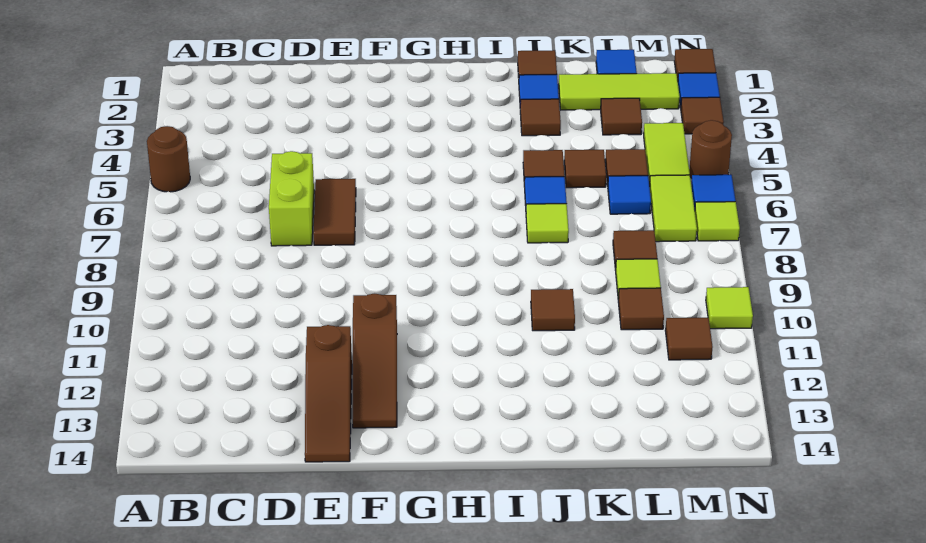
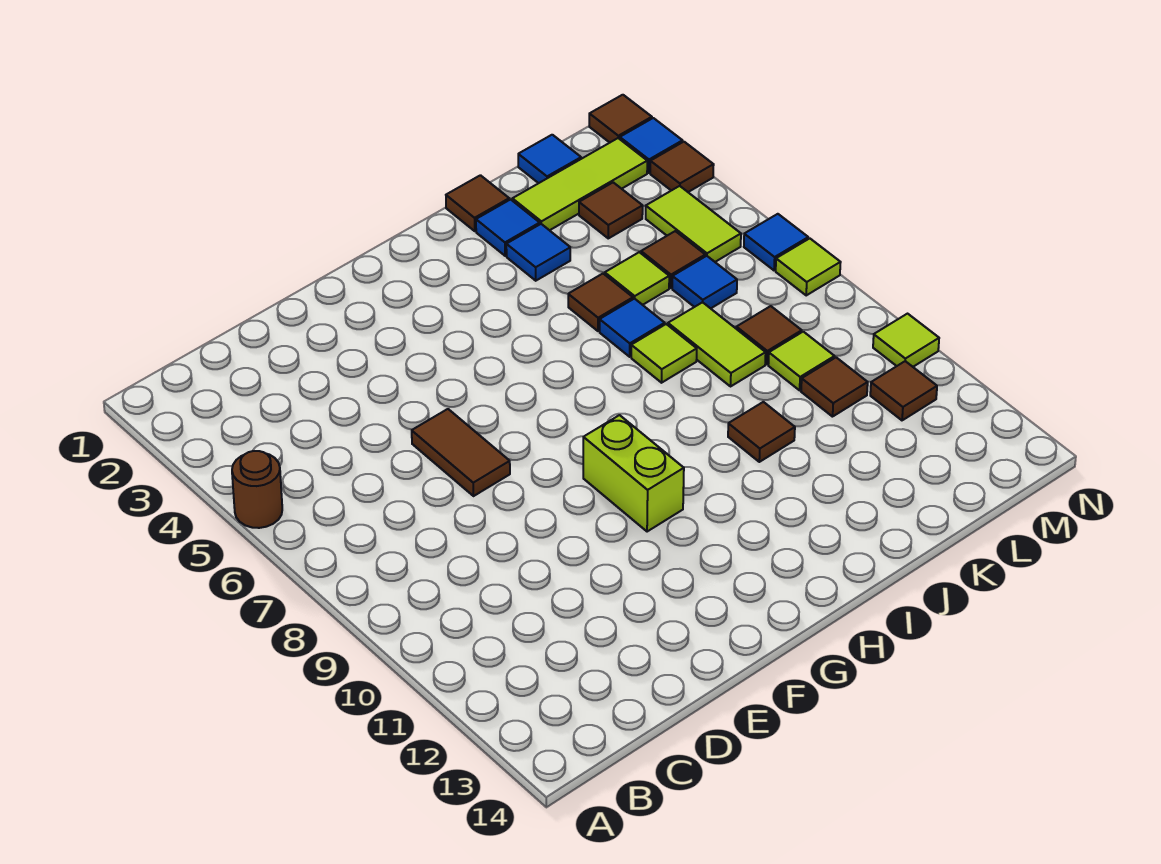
lime 1x2 brick [269,151,314,246] -> lime 1x2 brick moved to [583,415,684,532]
brown 1x3 slope [305,325,352,462] -> none
brown 1x3 slope [353,294,397,428] -> none
brown 1x1 tile [520,99,561,136] -> blue 1x1 tile [506,224,570,281]
brown 1x1 tile [564,150,606,188] -> lime 1x1 tile [605,252,669,305]
lime 1x2 tile [649,175,697,242] -> lime 1x2 tile moved to [668,302,766,386]
brown 1x1 round brick [689,120,732,178] -> none

